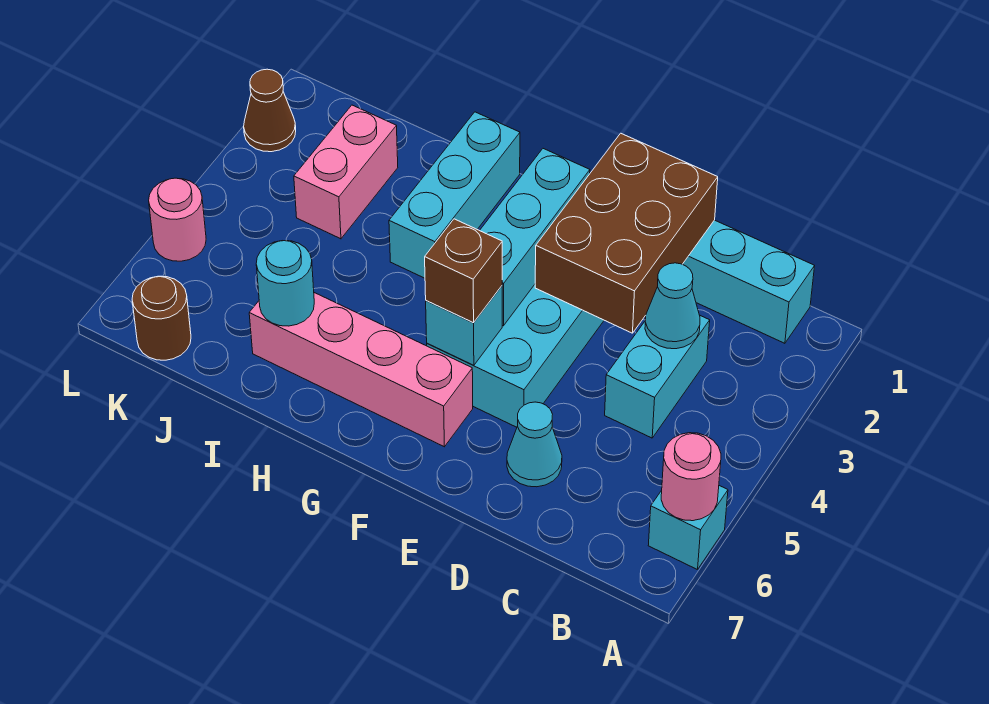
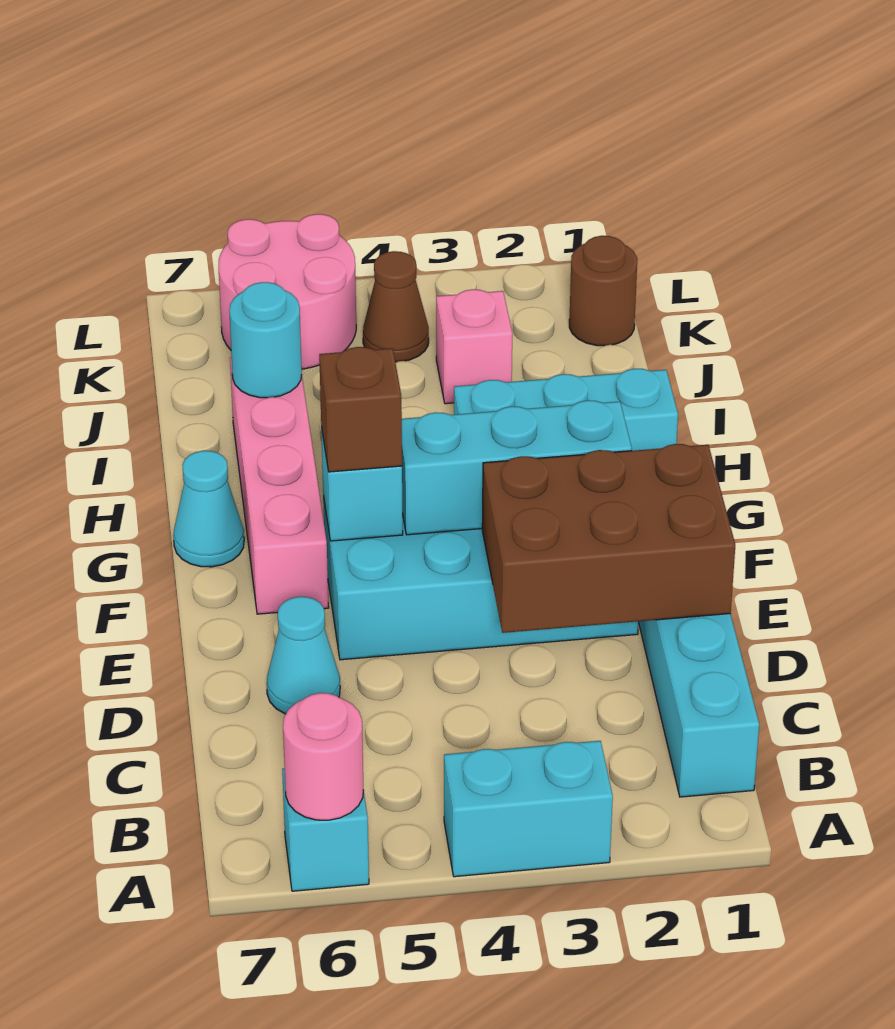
cyan 1x2 brick [605,316,710,438] -> cyan 1x2 brick moved to [444,741,613,877]
cyan 1x1 cone [645,263,700,349] -> cyan 1x1 cone moved to [173,451,244,567]
pink 1x2 brick [294,105,398,239] -> pink 1x1 brick [436,289,512,404]
brown 1x1 round brick [132,276,191,360] -> brown 1x1 round brick moved to [569,236,637,346]
brown 1x1 cone [244,69,296,152] -> brown 1x1 cone moved to [363,251,429,362]
pink 1x1 round brick [149,178,206,261] -> pink 2x2 round brick [219,214,356,369]

